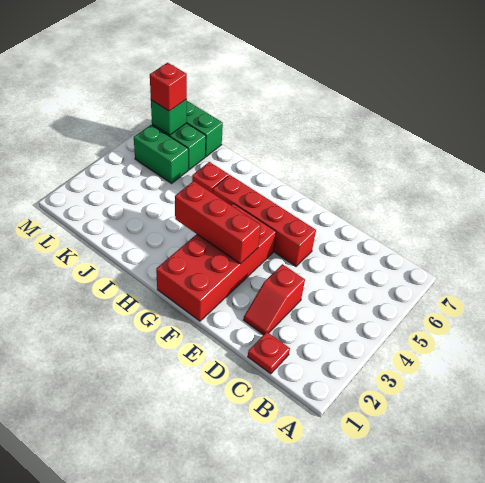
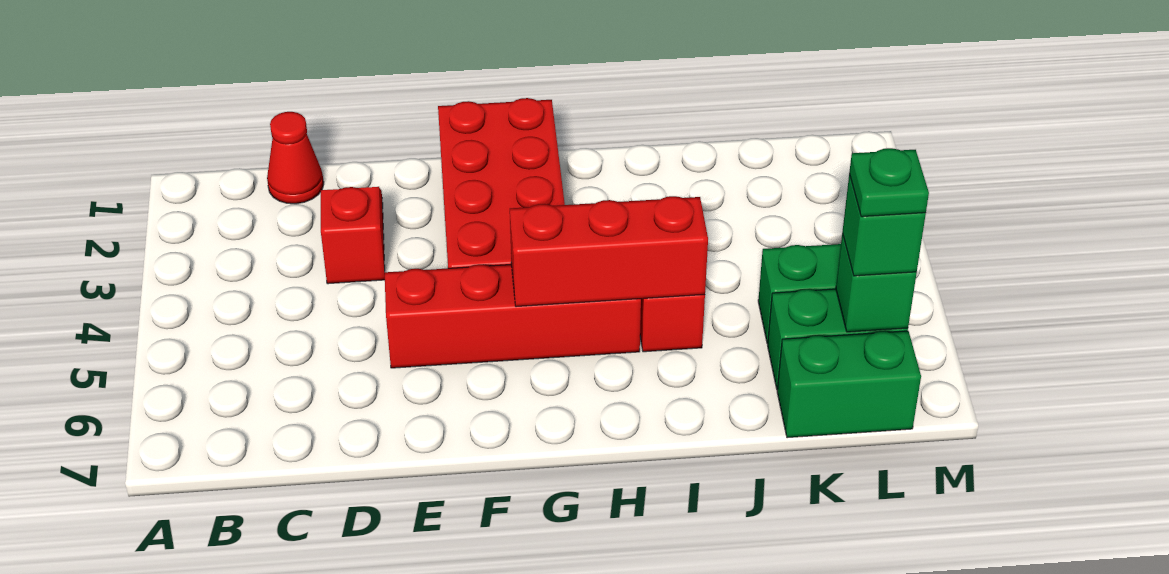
red 1x1 plate [248,332,290,374] -> red 1x1 cone [267,112,324,204]
red 1x3 brick [175,181,261,264] -> red 1x3 brick moved to [510,196,708,307]
red 1x1 brick [150,63,187,111] -> green 1x1 brick [842,175,926,276]
none -> green 1x1 plate [849,148,929,217]

